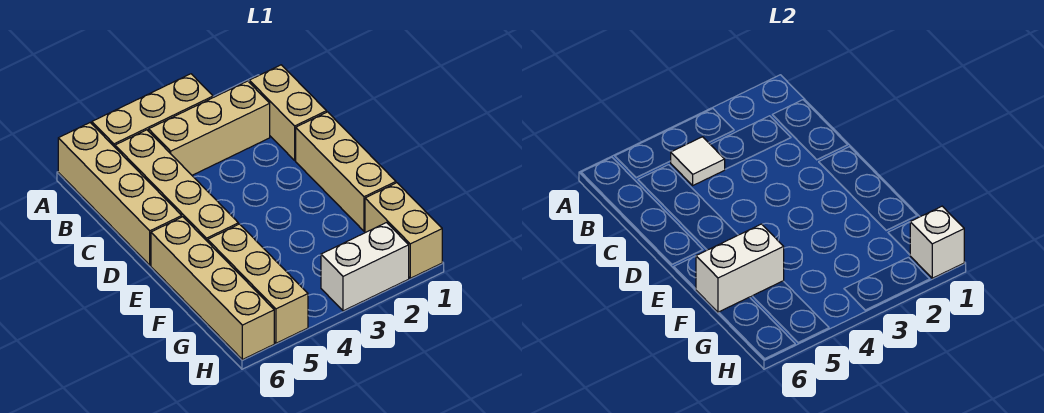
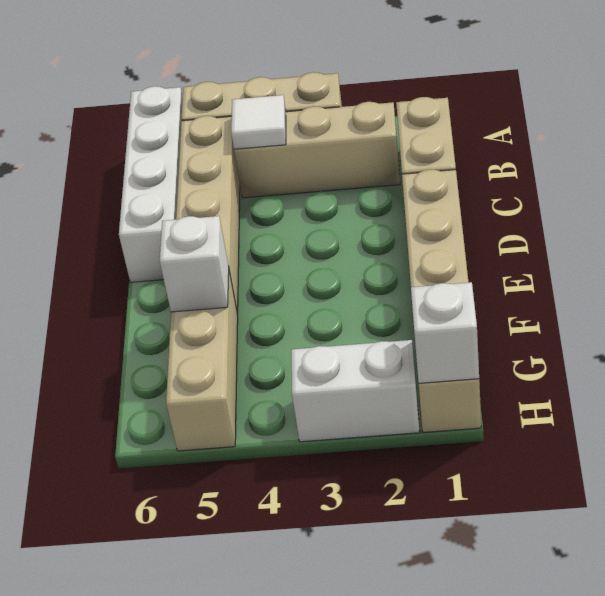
tan 1x4 brick [58,123,182,265] -> white 1x4 brick [119,86,183,282]
tan 1x4 brick [151,217,274,360] -> none
white 1x2 brick [696,224,784,312] -> white 1x1 brick [160,216,229,312]

